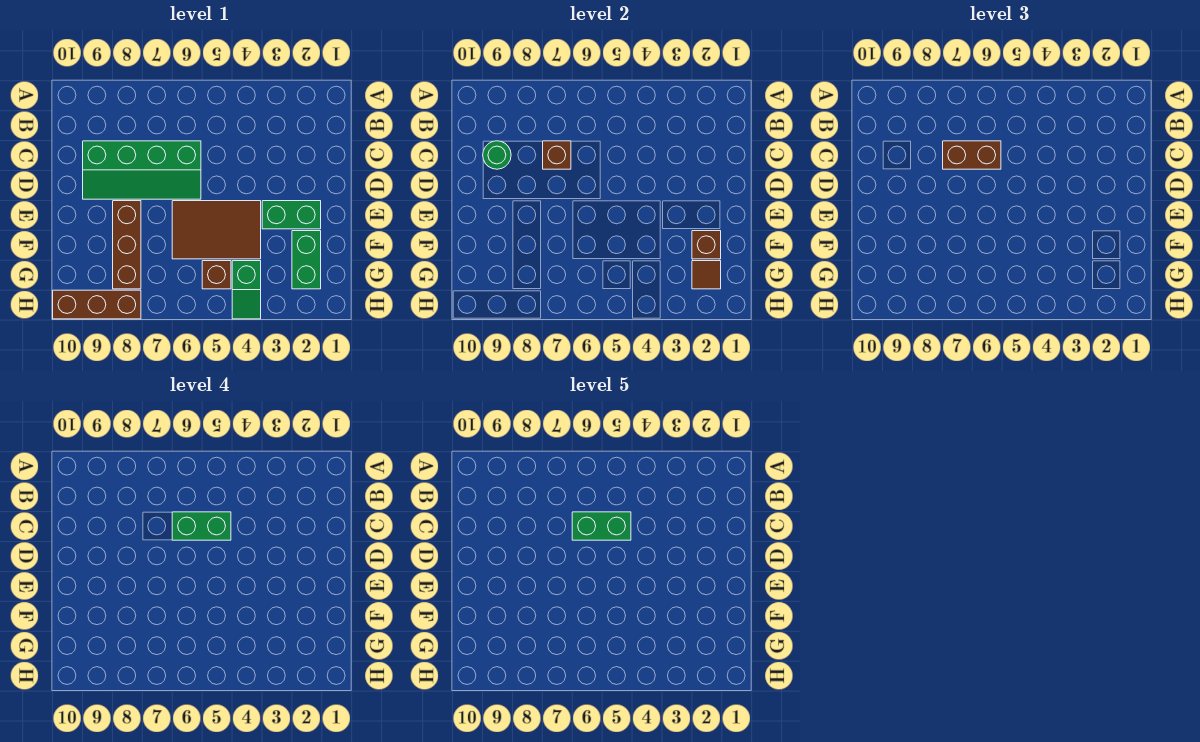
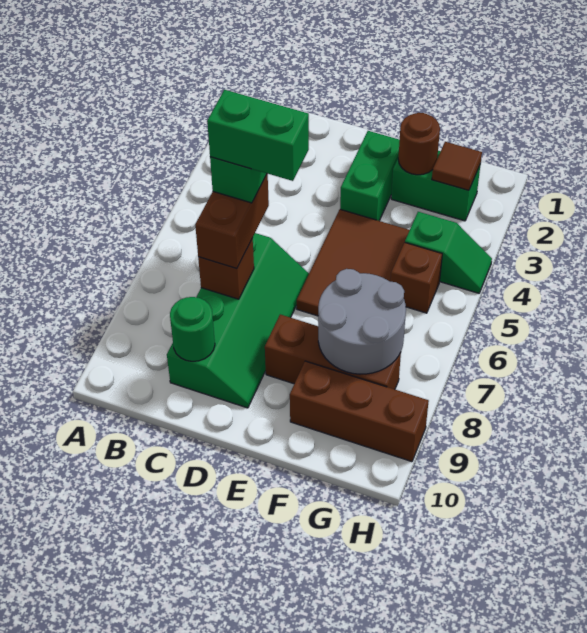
green 1x2 brick [572,512,631,540] -> green 1x2 brick turned to [207,90,309,181]
brown 1x1 brick [692,231,721,259] -> brown 1x1 round brick [398,113,440,175]
none -> grey 2x2 round brick [318,269,406,374]
brown 1x3 brick [53,290,141,319] -> brown 1x3 brick turned to [290,361,429,462]

